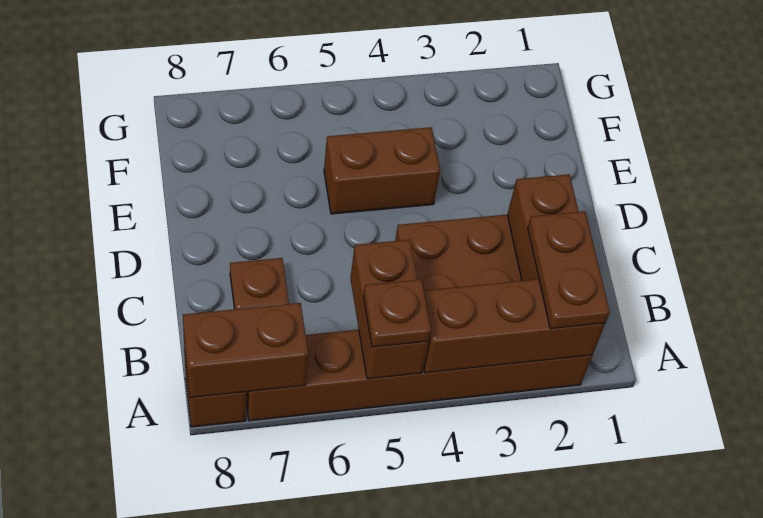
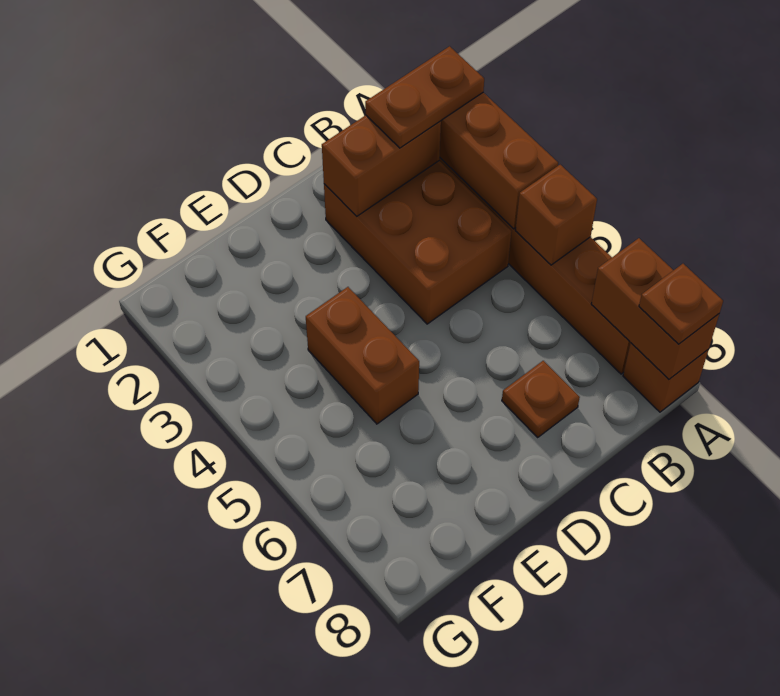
brown 1x2 brick [350,240,429,379] -> brown 1x1 brick [515,165,597,265]
brown 1x1 plate [363,279,431,347] -> brown 1x1 plate moved to [639,264,723,344]

